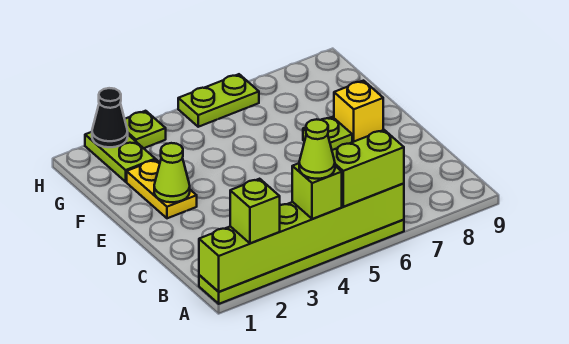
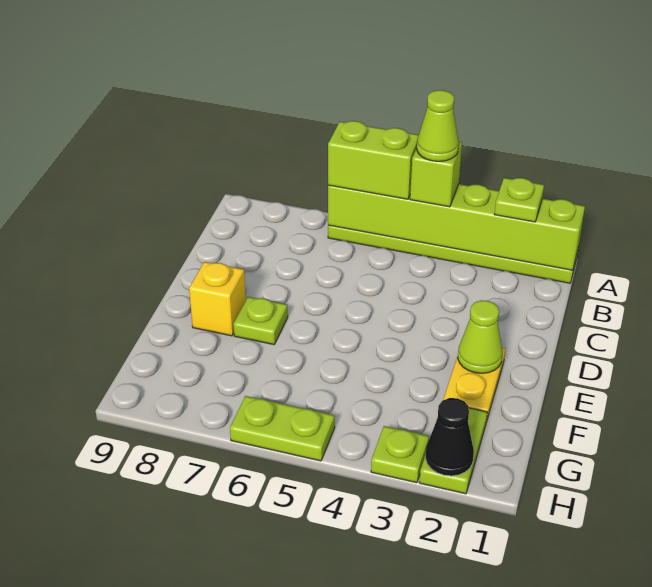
lime 1x1 brick [230,179,280,243] -> lime 1x1 plate [494,178,544,222]

